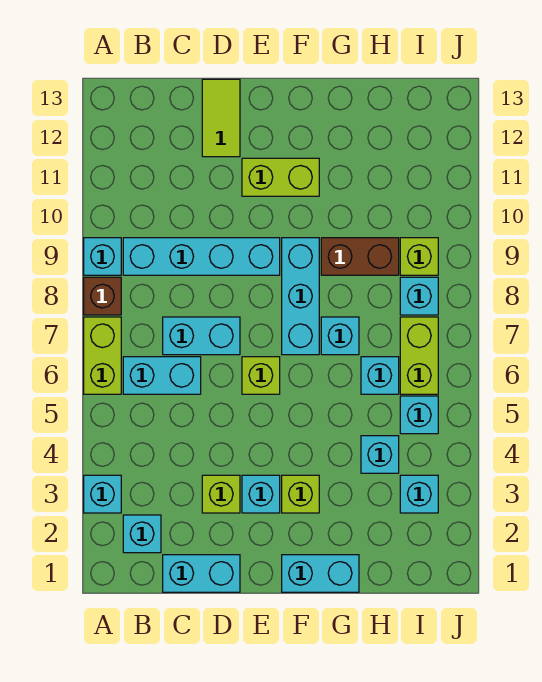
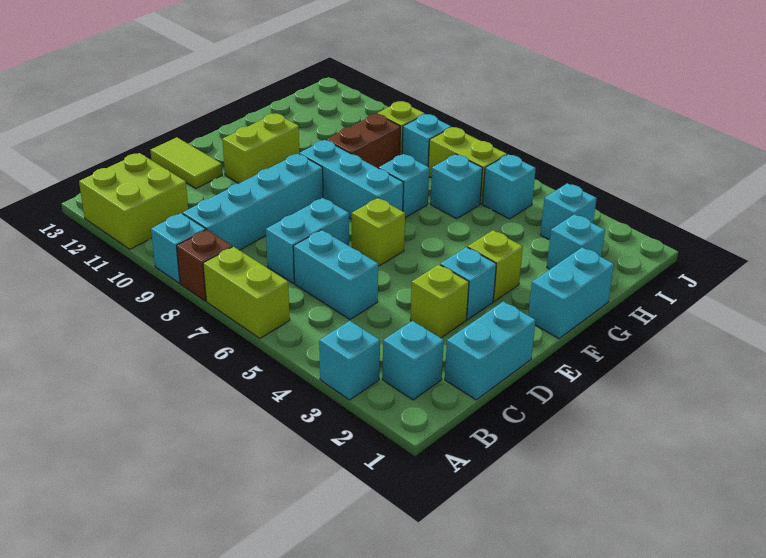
none -> lime 2x2 brick [79,153,188,249]
cyan 1x2 brick [123,357,201,394] -> cyan 1x2 brick turned to [293,230,378,319]
cyan 1x1 brick [361,436,399,473] -> cyan 1x1 brick moved to [547,214,605,269]

